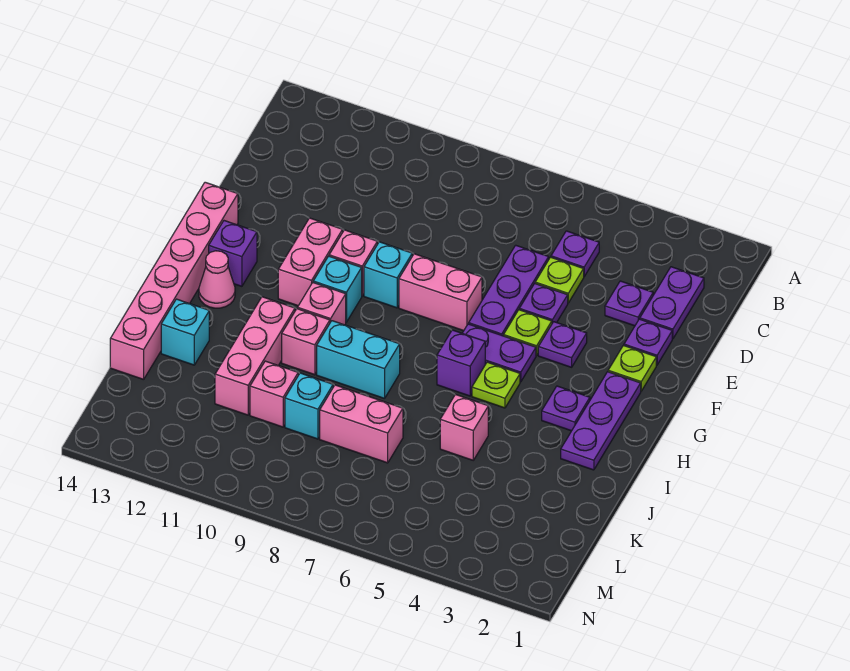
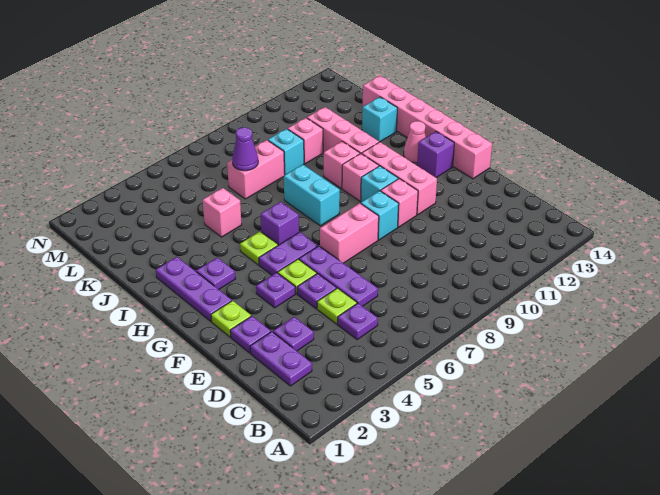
pink 1x2 brick [278,218,343,306] -> pink 1x3 brick [362,142,437,215]
cyan 1x2 brick [317,321,400,399] -> cyan 1x2 brick turned to [284,165,340,226]
none -> purple 1x1 cone [232,128,258,171]

